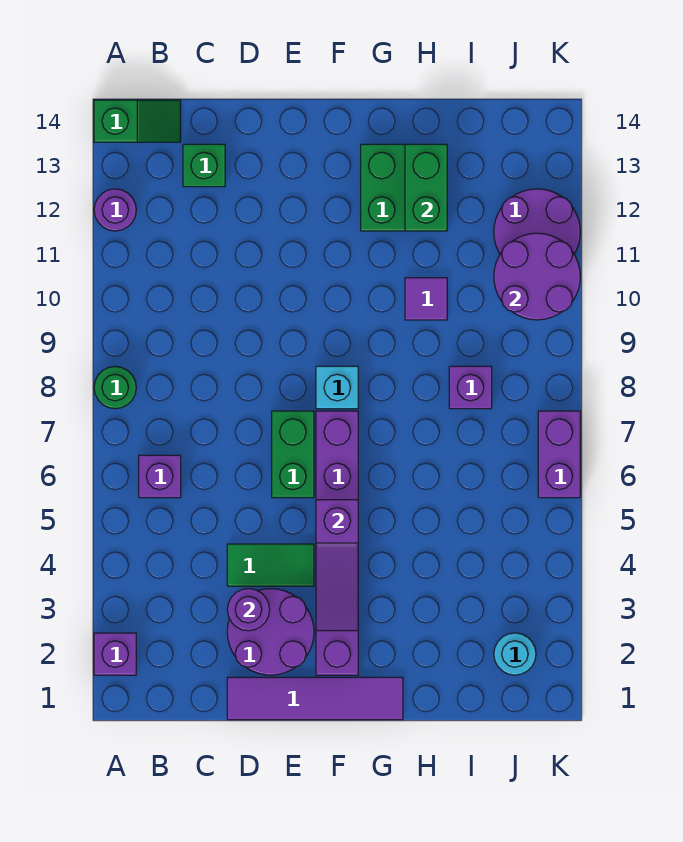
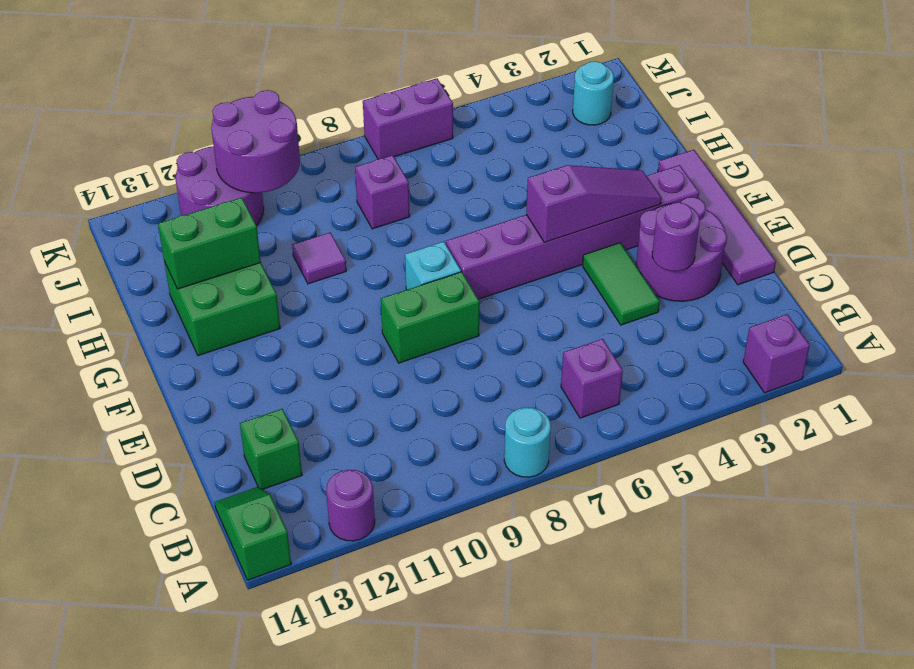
green 1x1 round brick [94,367,136,409] -> cyan 1x1 round brick [504,407,551,477]
green 1x2 brick [272,411,314,498] -> green 1x2 brick moved to [381,272,479,363]

